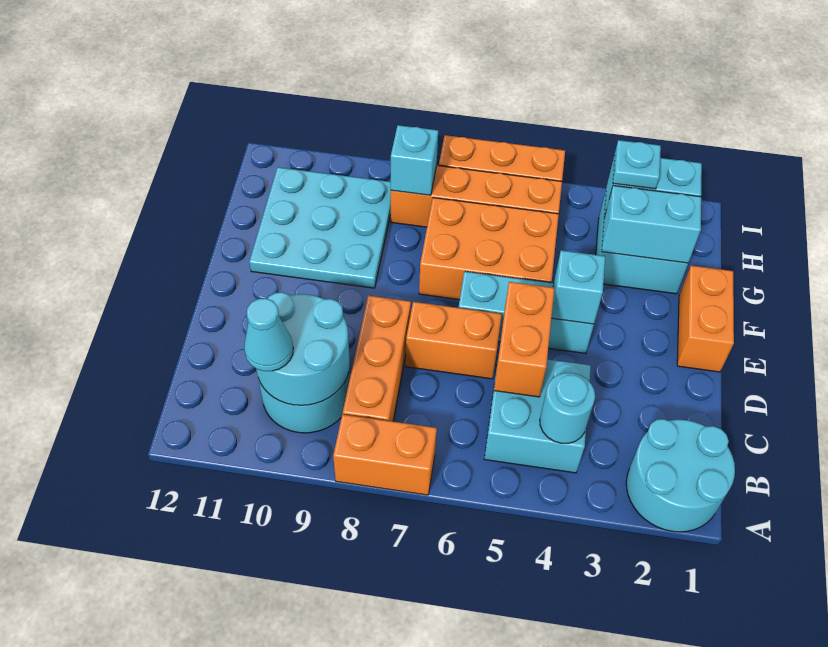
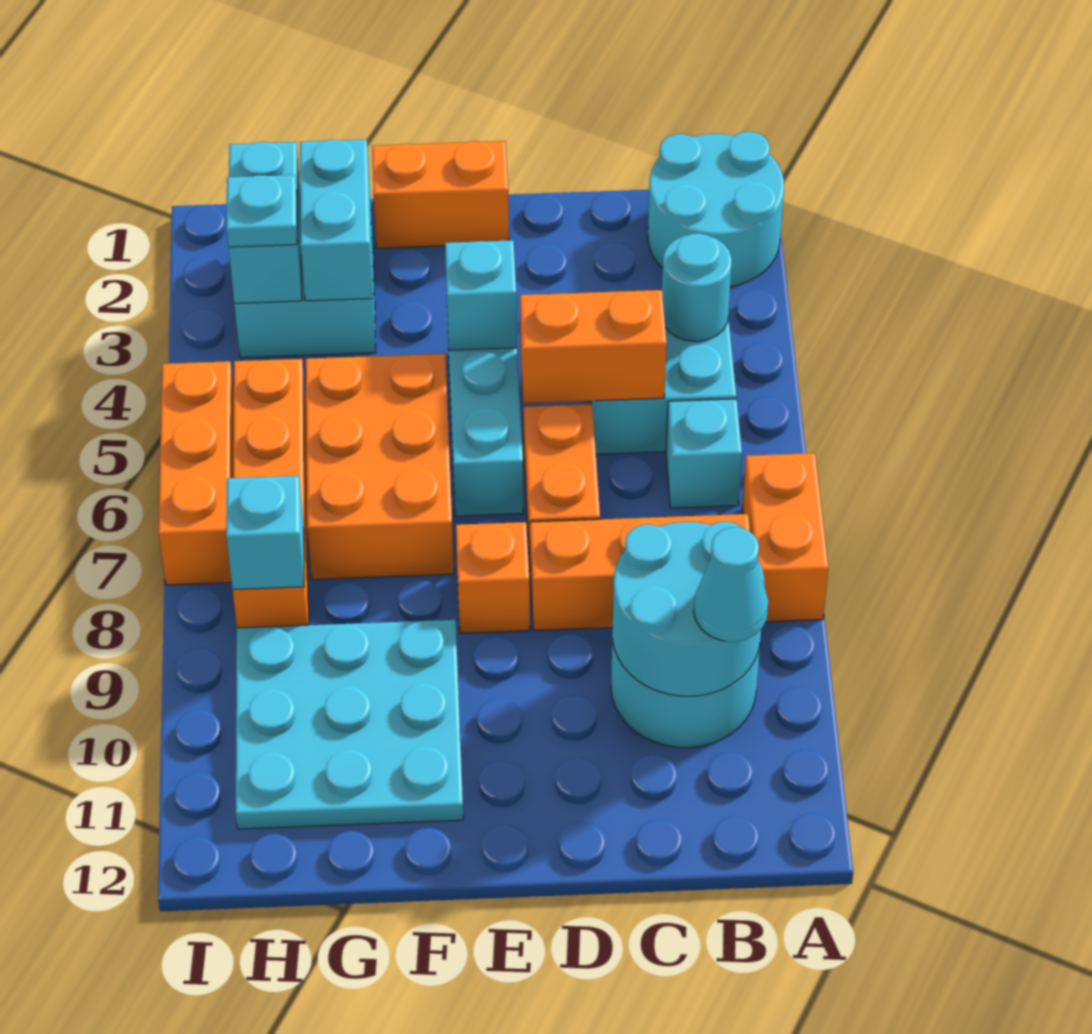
none -> cyan 1x1 brick [666,399,742,508]
none -> orange 1x1 brick [456,522,530,633]

